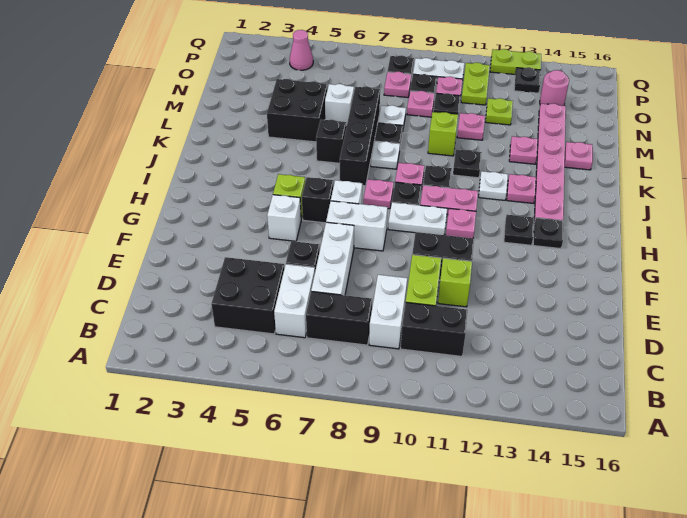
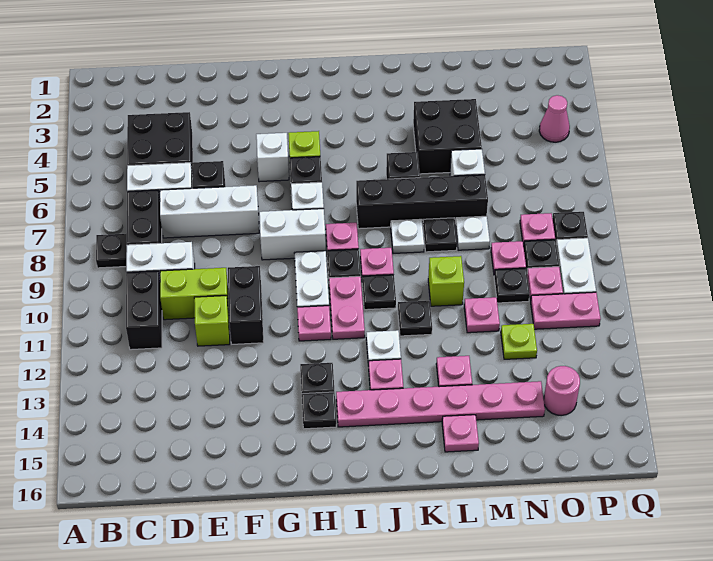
white 1x2 brick [326,201,388,251] -> white 1x2 brick turned to [259,209,326,260]
lime 1x2 plate [461,63,490,105] -> pink 1x2 plate [531,292,601,329]
black 1x1 plate [514,67,541,93] -> black 1x1 plate moved to [96,234,127,268]
lime 1x2 plate [490,49,541,74] -> none

